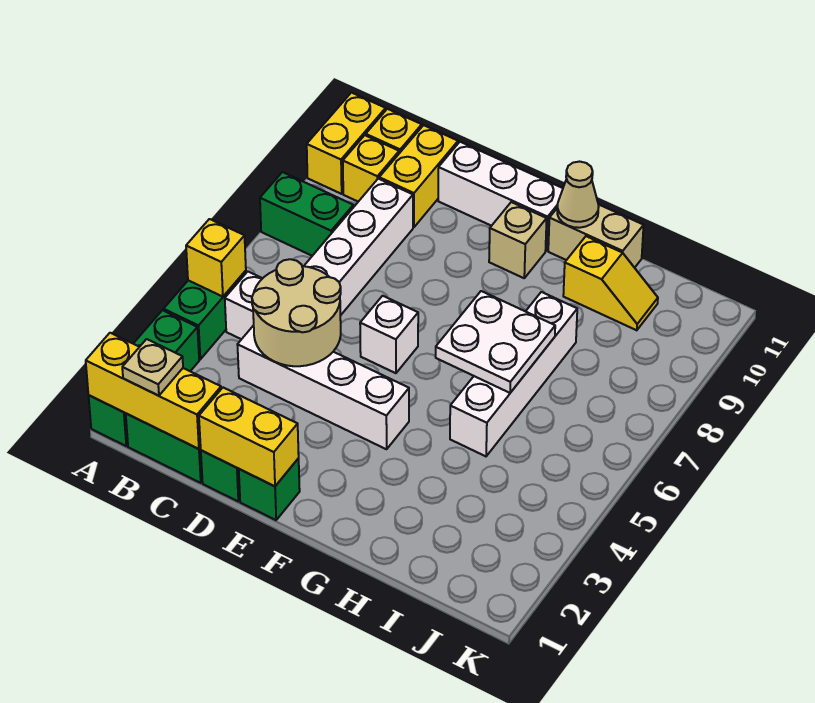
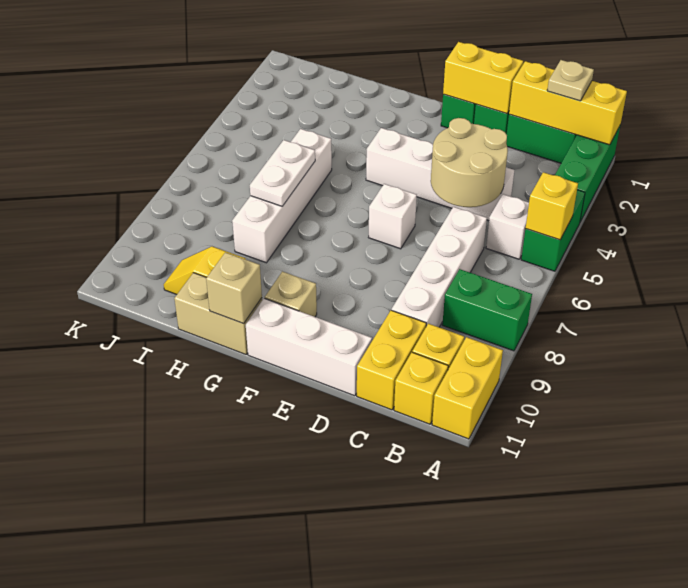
white 2x2 plate [436,291,555,393] -> white 1x2 plate [250,140,315,206]
tan 1x1 cone [557,162,599,228] -> tan 1x1 brick [206,252,262,324]

